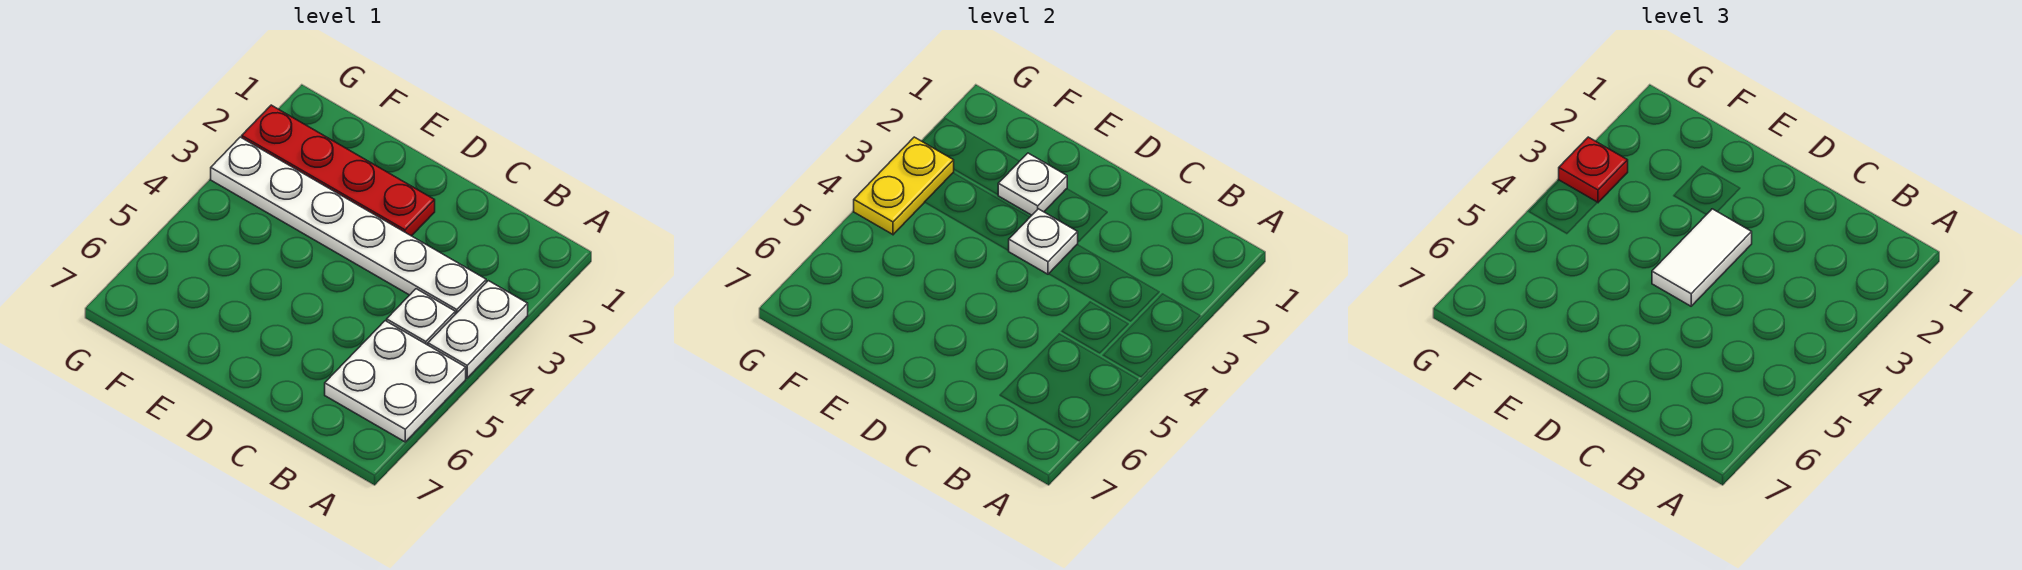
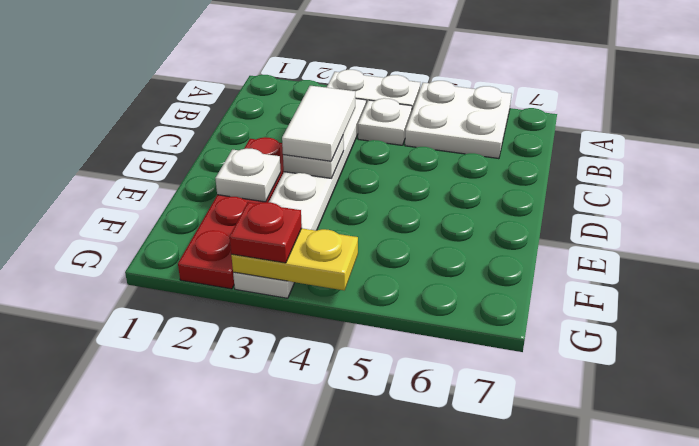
white 1x2 tile [1652,209,1752,306] -> white 1x2 tile turned to [282,86,355,161]

